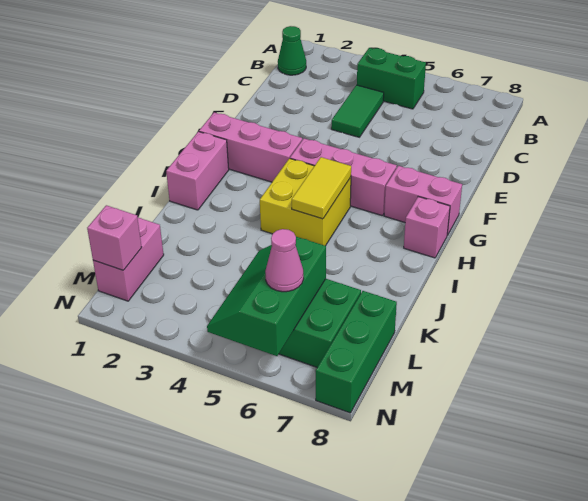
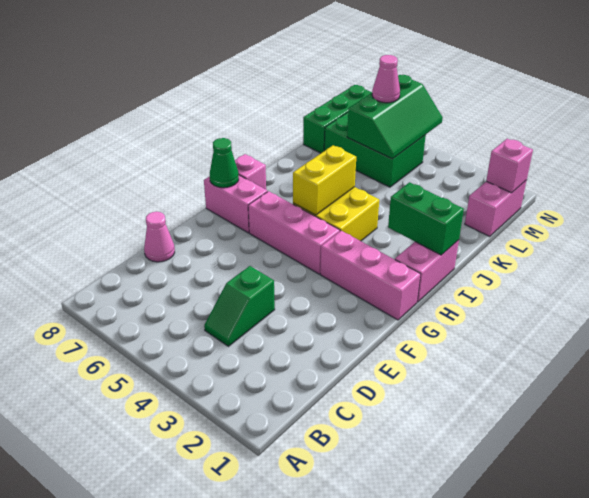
green 1x1 cone [278,26,306,75] -> green 1x1 cone moved to [210,138,239,188]
green 1x2 brick [357,48,426,109] -> green 1x2 brick moved to [388,182,464,255]
green 1x2 tile [331,85,384,137] -> green 1x2 slope [204,266,275,346]
none -> pink 1x1 cone [144,212,175,262]
yellow 1x2 tile [292,157,351,219] -> yellow 1x2 brick [293,145,356,215]

